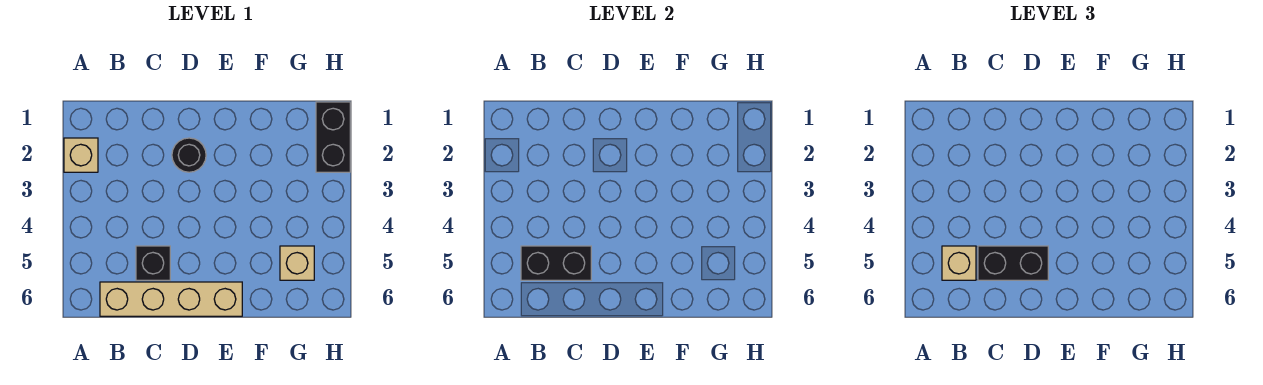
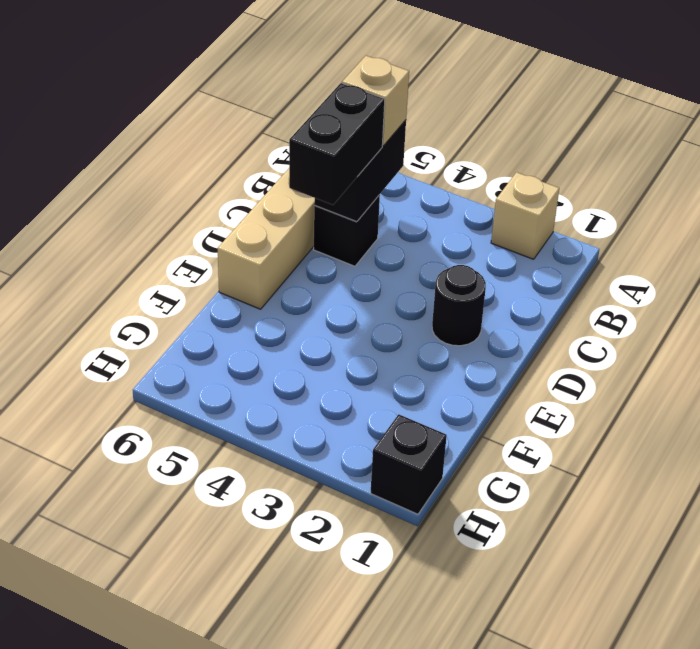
tan 1x1 brick [280,246,314,280] -> none
black 1x2 brick [316,102,350,172] -> black 1x1 brick [371,414,447,514]

